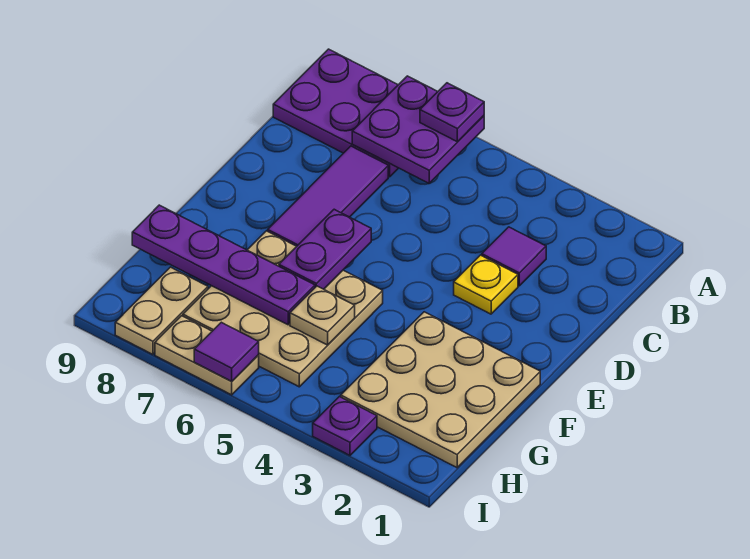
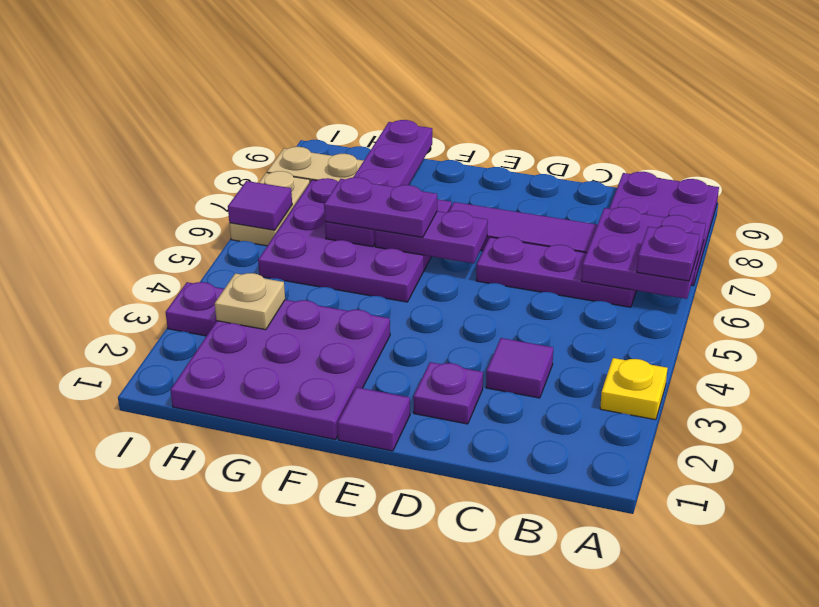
none -> purple 1x3 plate [476,236,636,307]
none -> purple 1x1 plate [413,362,483,424]
yellow 1x1 plate [454,255,518,314] -> yellow 1x1 plate moved to [600,358,668,420]
none -> purple 1x1 tile [338,387,410,451]
tan 3x3 plate [341,312,540,468] -> purple 3x3 plate [170,300,390,440]
tan 3x3 plate [183,231,383,387] -> purple 3x3 plate [258,178,452,302]
none -> purple 1x2 plate [324,177,437,237]
tan 1x1 plate [290,286,355,345] -> tan 1x1 plate moved to [215,273,285,330]

